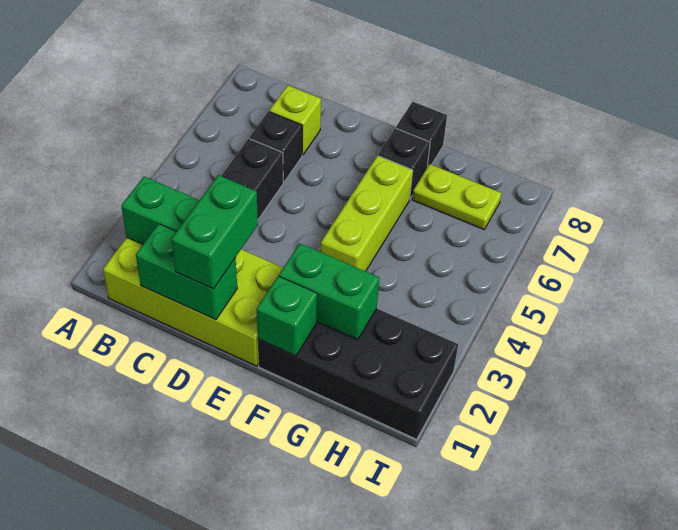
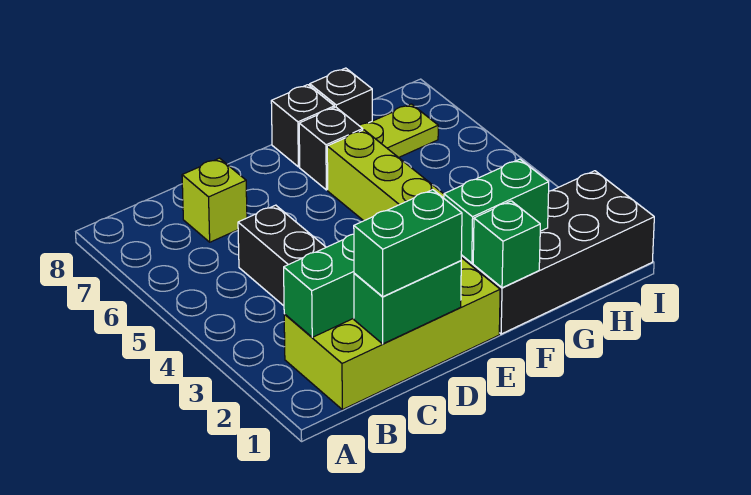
black 1x1 brick [250,112,302,182] -> black 1x1 brick moved to [310,68,372,125]
green 1x2 brick [171,175,258,289] -> green 1x2 brick turned to [354,190,462,296]

